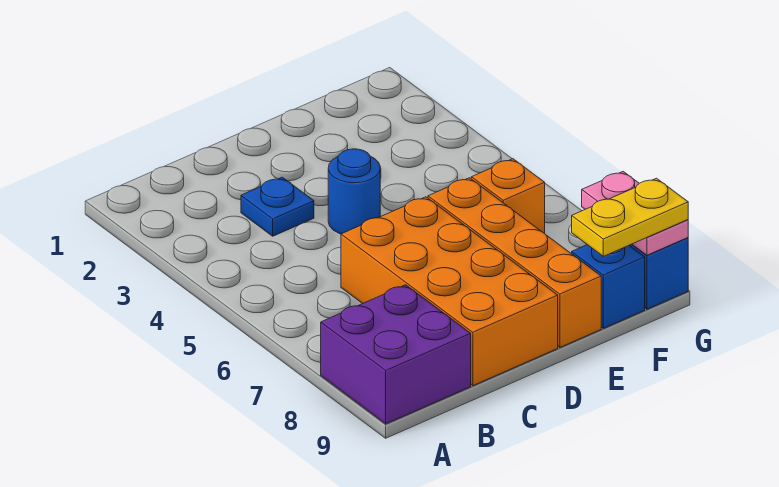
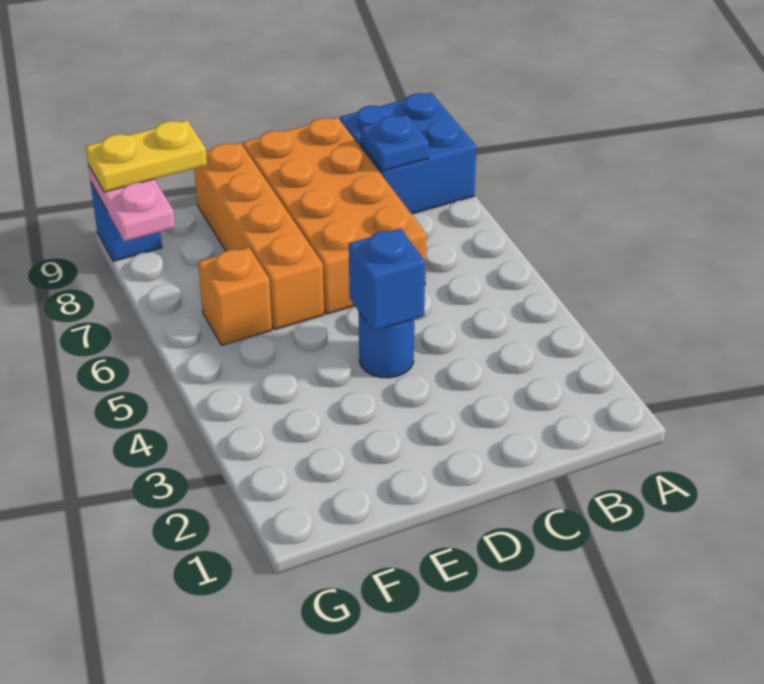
purple 2x2 brick [321,285,471,424] -> blue 2x2 brick [340,93,476,214]
blue 1x1 plate [241,177,314,236] -> blue 1x1 plate moved to [361,115,429,171]
blue 1x1 brick [572,245,645,328] -> blue 1x1 brick moved to [349,229,425,331]

